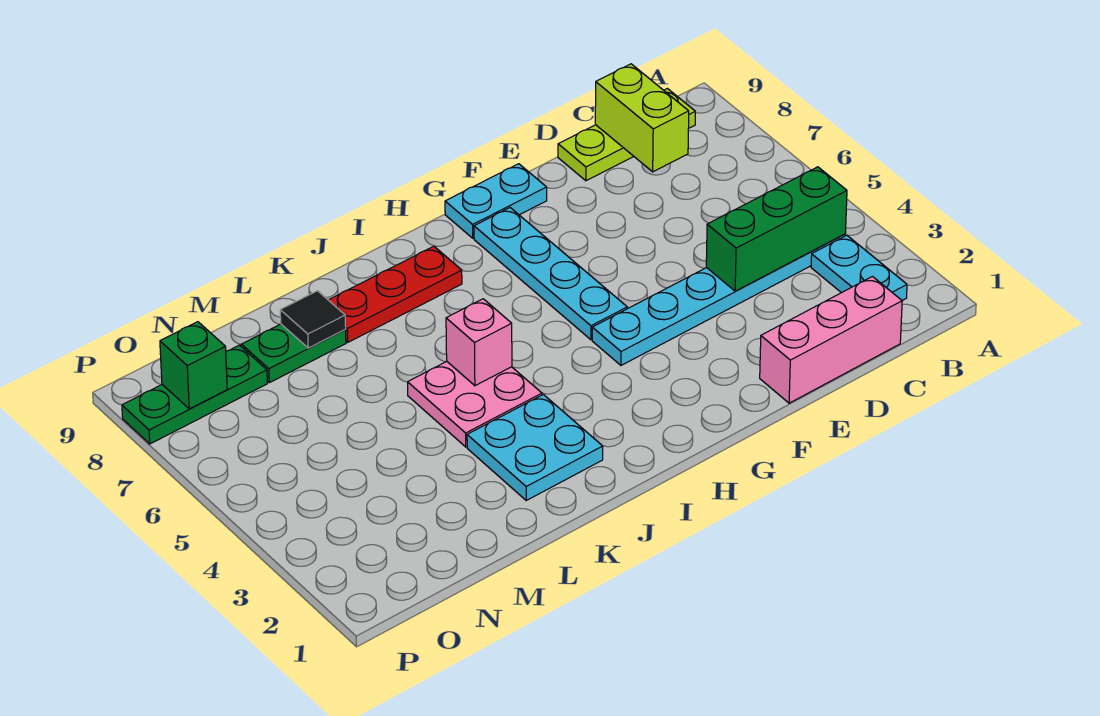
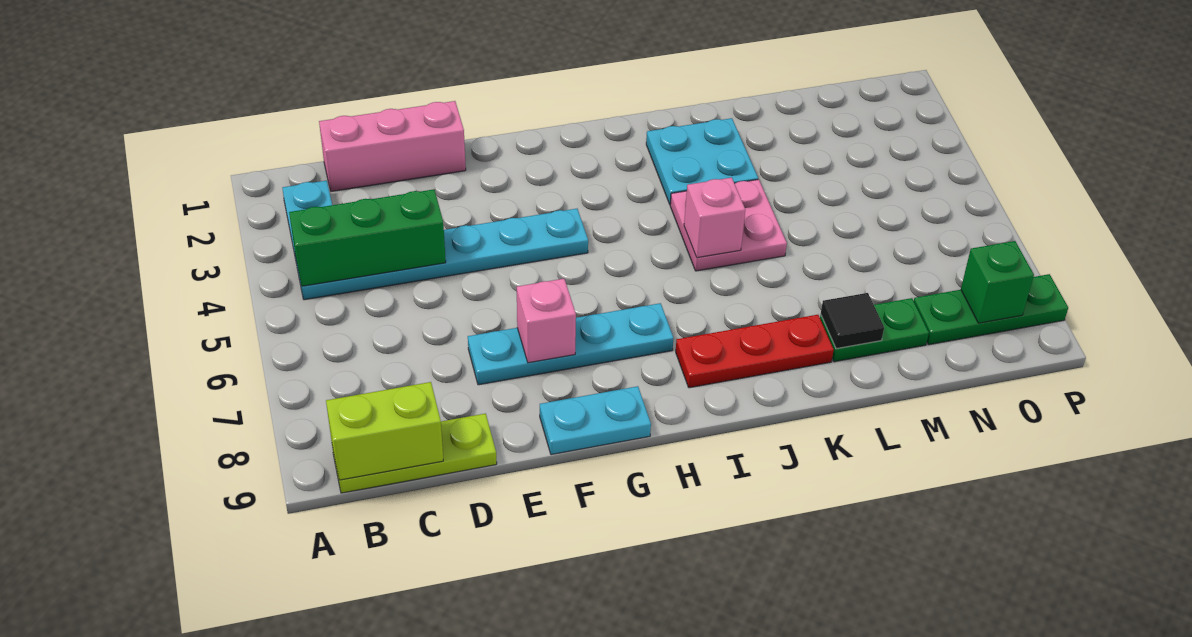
lime 1x2 brick [595,64,689,172] -> lime 1x2 brick turned to [326,382,443,480]
none -> pink 1x1 brick [517,279,576,363]
cyan 1x4 plate [474,208,627,340] -> cyan 1x4 plate turned to [468,303,673,385]

